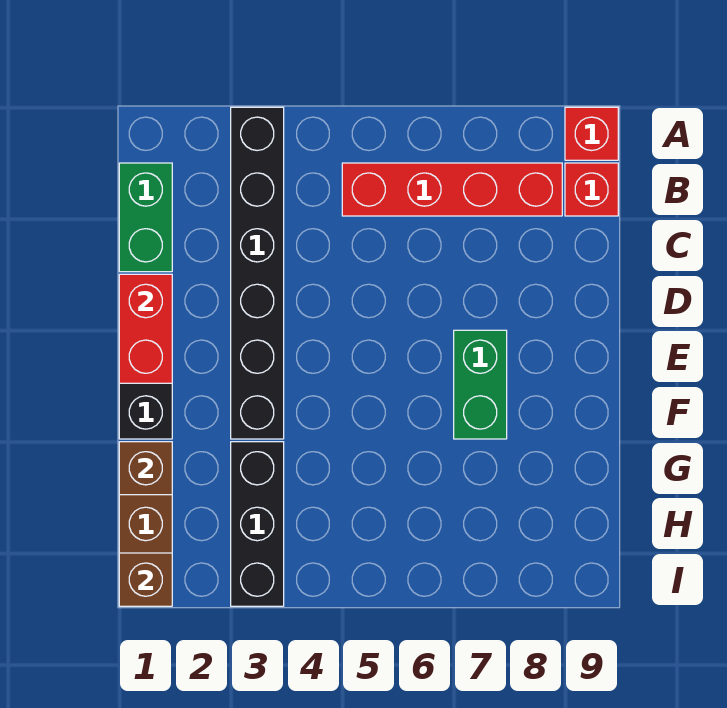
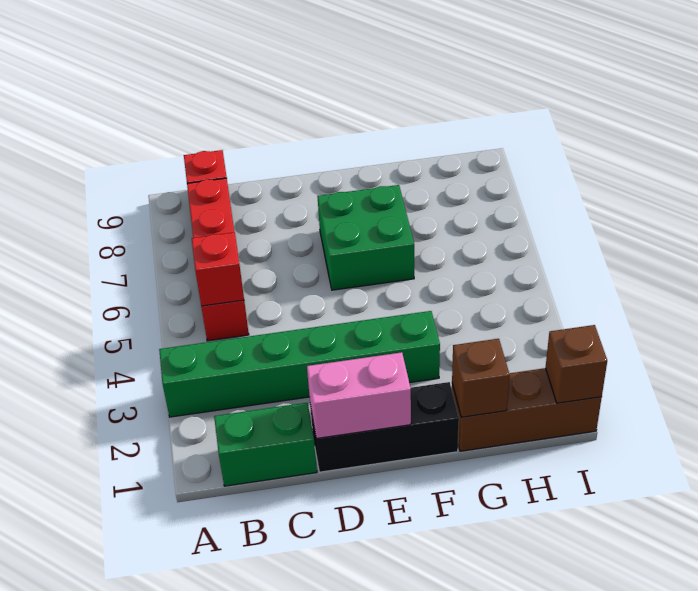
black 1x6 brick [231,107,284,439] -> green 1x6 brick [159,311,440,417]
red 1x1 brick [565,107,618,160] -> red 1x1 brick moved to [192,232,244,306]
red 1x2 brick [119,274,172,383] -> pink 1x2 brick [307,352,411,439]
green 1x2 brick [454,330,507,439] -> green 2x2 brick [317,185,414,290]
black 1x3 brick [231,442,284,606] -> none

